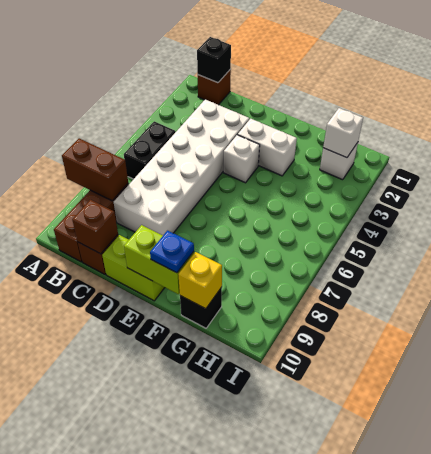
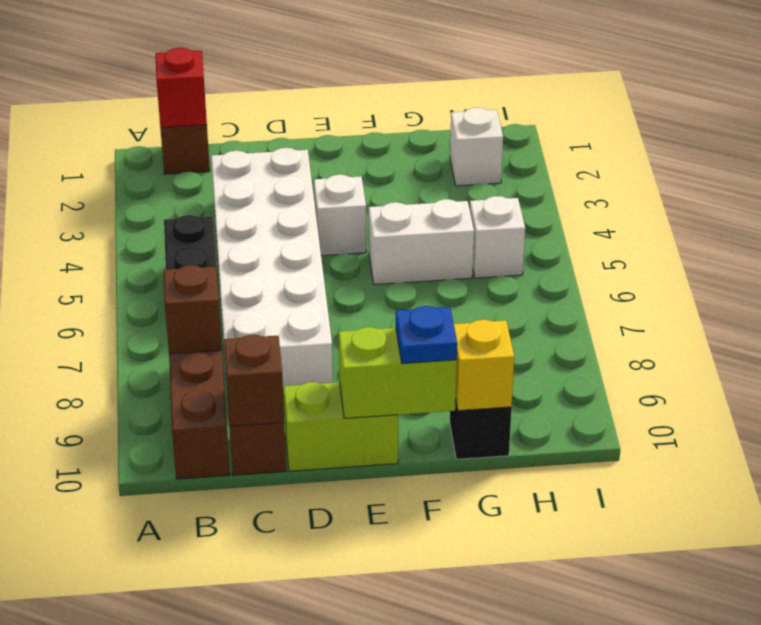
brown 1x2 brick [62,138,128,201] -> brown 1x1 brick [164,265,222,354]
black 1x1 brick [197,37,231,83] -> red 1x1 brick [155,48,207,127]
white 1x2 brick [238,119,297,176] -> white 1x2 brick moved to [369,199,474,285]
white 1x1 brick [323,108,363,158] -> white 1x1 brick moved to [470,196,525,278]

